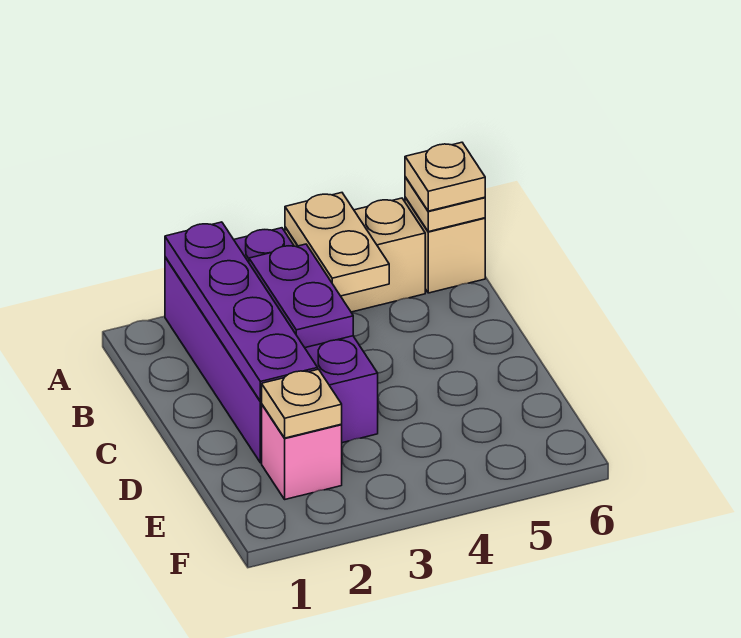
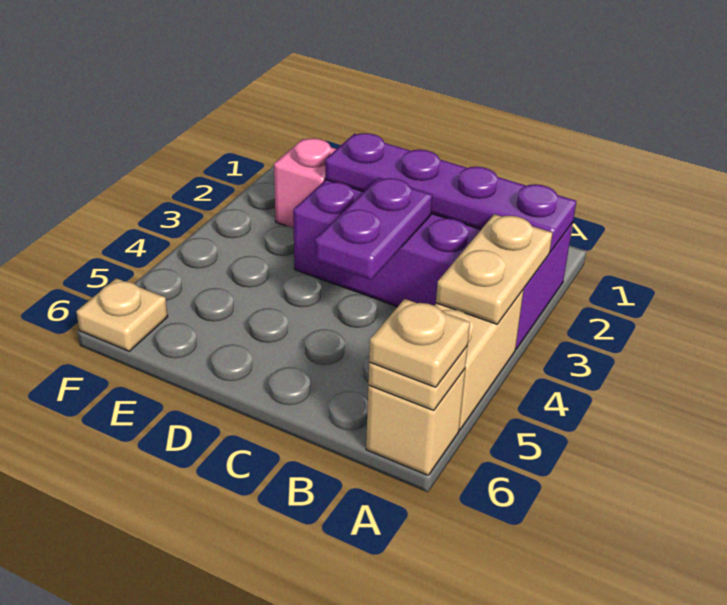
tan 1x2 plate [285,193,389,296] -> tan 1x2 plate turned to [436,214,552,324]
purple 1x2 plate [249,244,353,348] -> purple 1x2 plate turned to [315,178,432,280]
tan 1x1 plate [262,369,342,438] -> tan 1x1 plate moved to [76,278,168,351]

